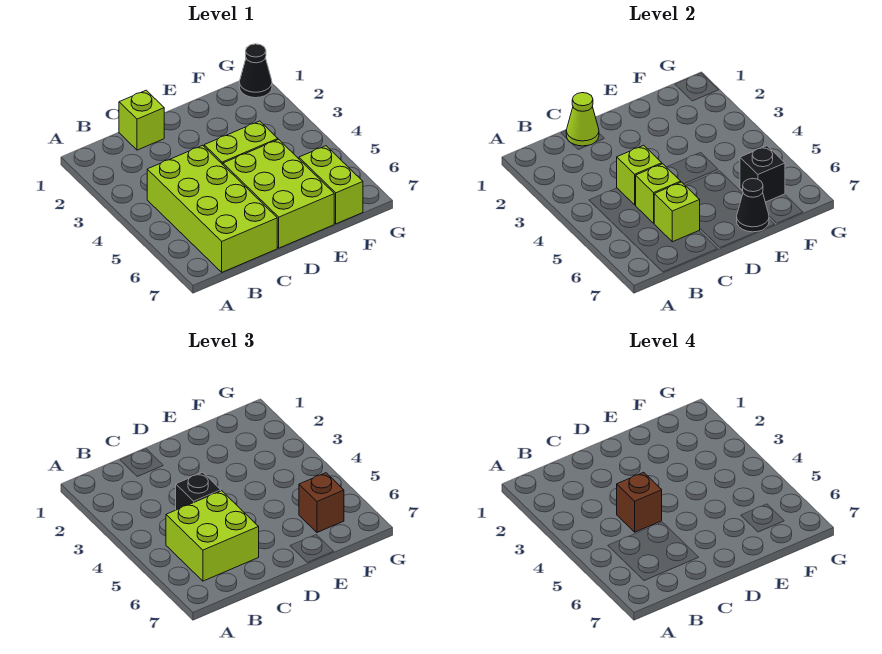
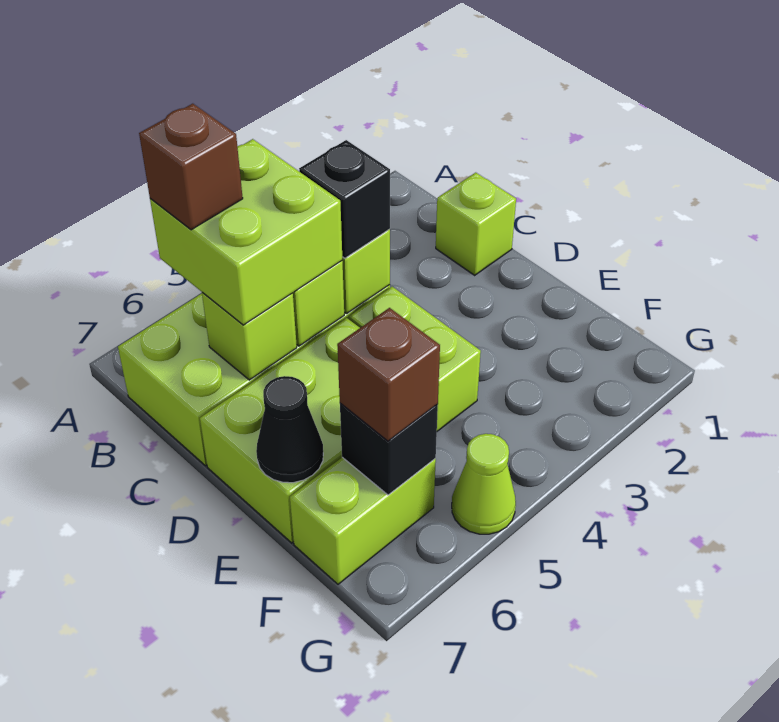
lime 1x1 cone [566,93,599,146] -> lime 1x1 cone moved to [452,434,516,534]
brown 1x1 brick [617,472,662,532] -> brown 1x1 brick moved to [139,104,243,230]
black 1x1 cone [239,44,272,98] -> none

